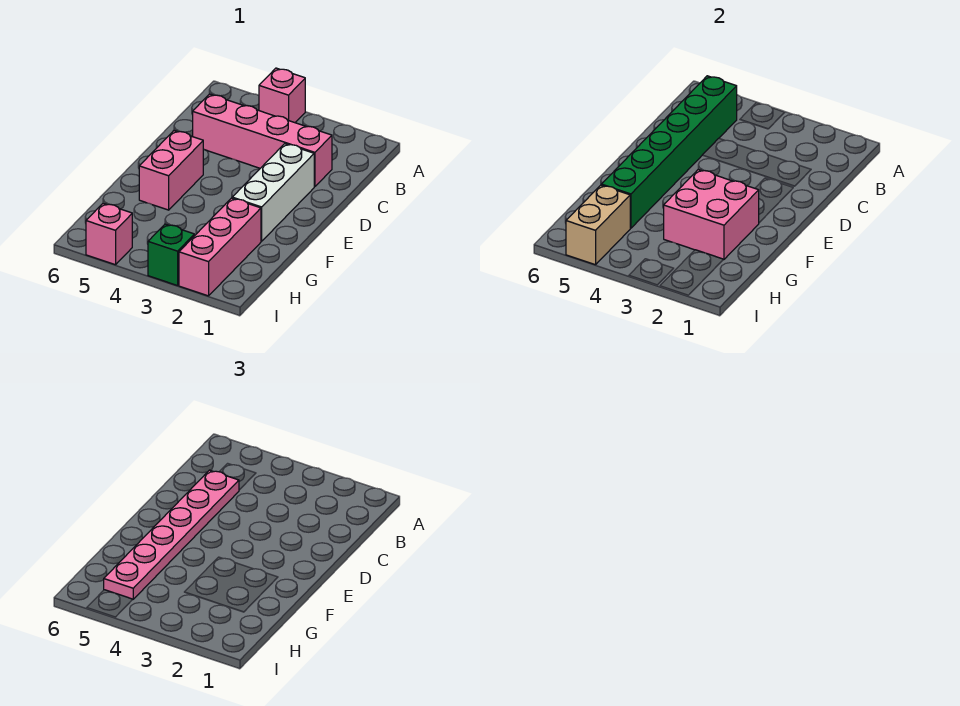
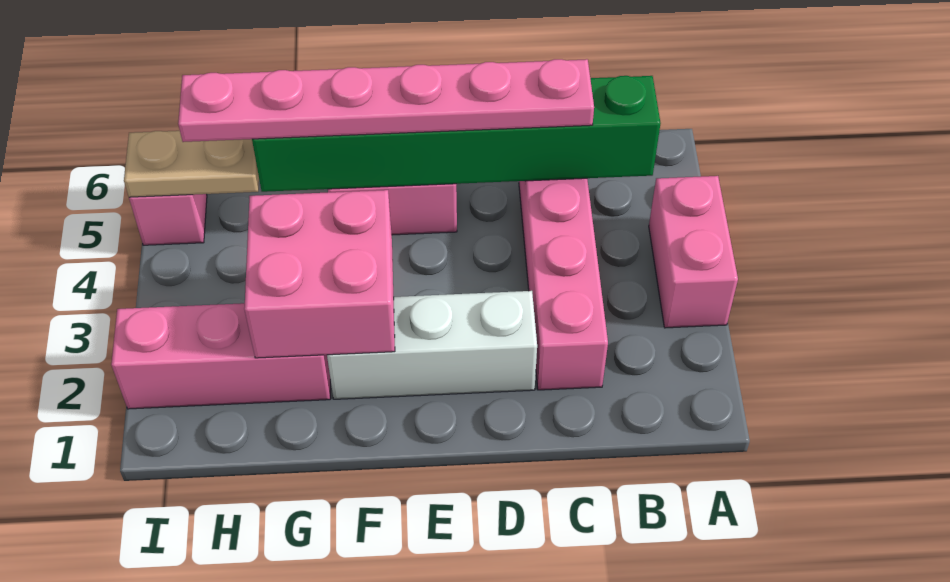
pink 1x1 brick [259,68,305,123] -> pink 1x2 brick [649,176,738,328]
tan 1x2 brick [566,185,630,265] -> tan 1x2 plate [124,131,259,197]
green 1x1 brick [148,224,194,286] -> none

